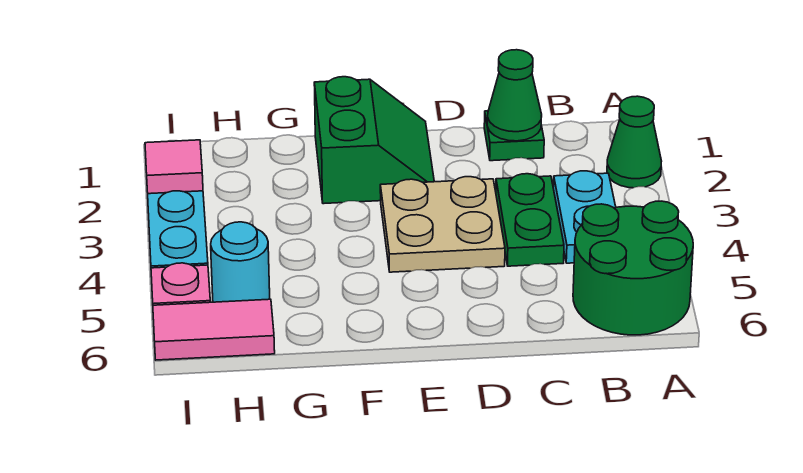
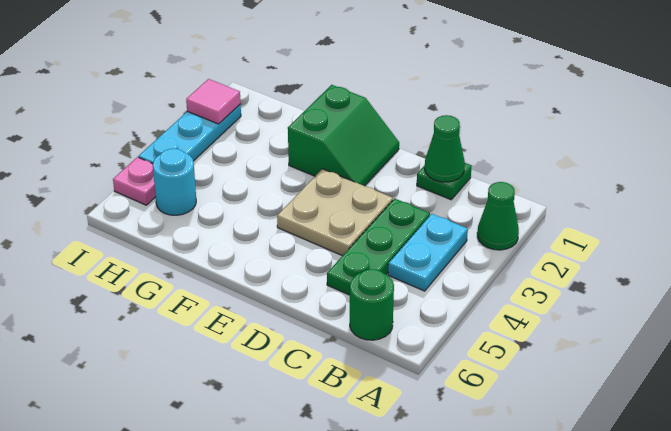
green 2x2 round brick [573,201,693,335] -> green 1x1 round brick [350,269,394,340]
green 1x2 plate [496,174,564,266] -> green 1x3 plate [327,199,430,295]
pink 1x2 tile [153,299,275,360] -> none

